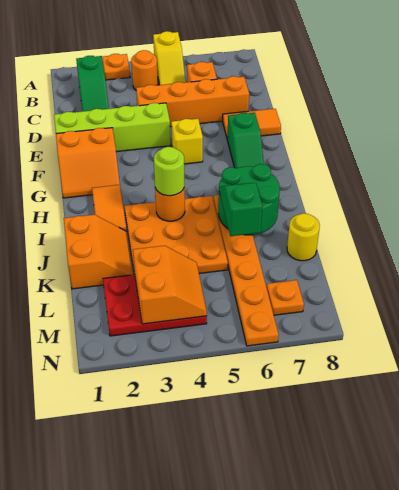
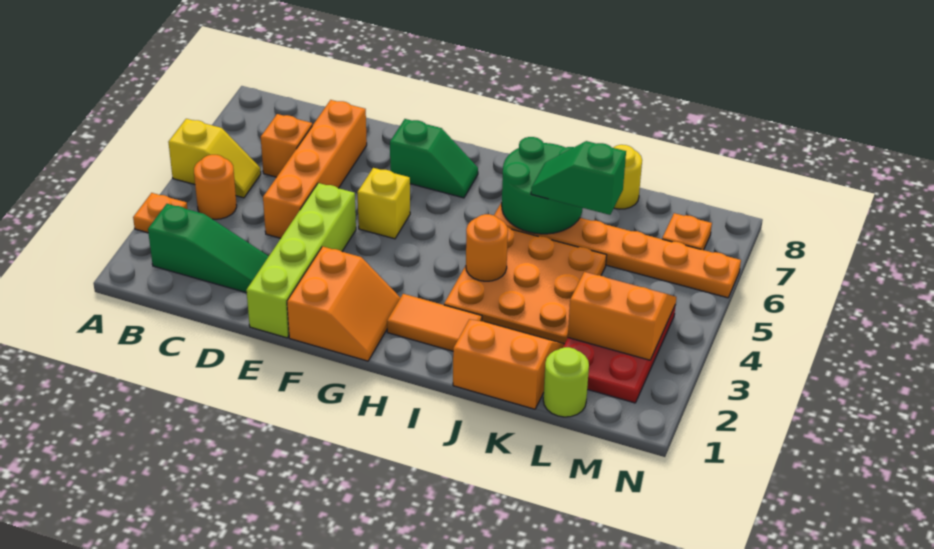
orange 1x2 tile [223,109,281,137] -> none
lime 1x1 round brick [154,147,184,196] -> lime 1x1 round brick moved to [543,347,589,417]

